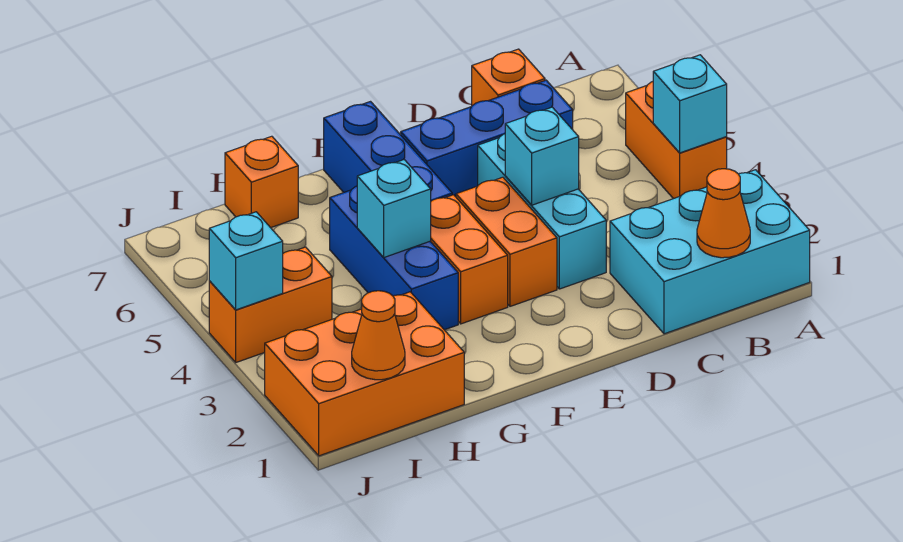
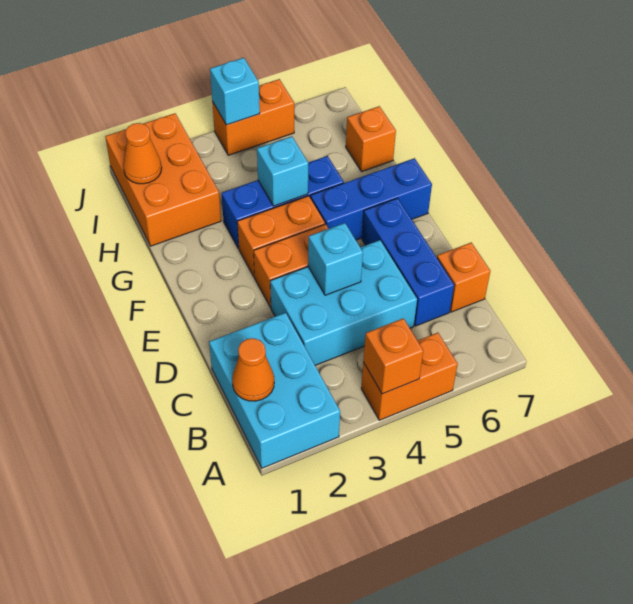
cyan 1x1 brick [653,55,727,153] -> orange 1x1 brick [363,318,423,394]
cyan 1x3 brick [478,134,606,289] -> cyan 2x3 brick [270,240,417,365]
orange 1x2 brick [209,247,332,362] -> orange 1x2 brick turned to [212,79,294,155]

